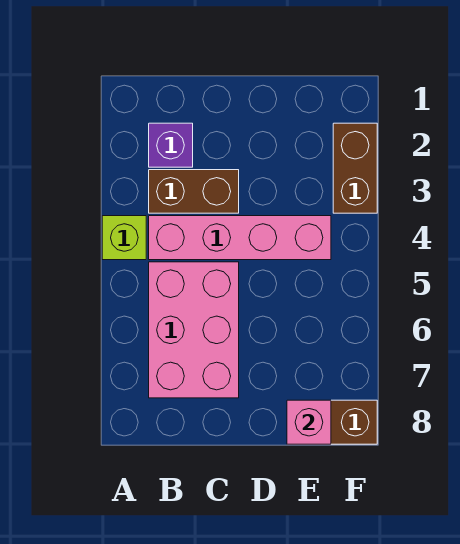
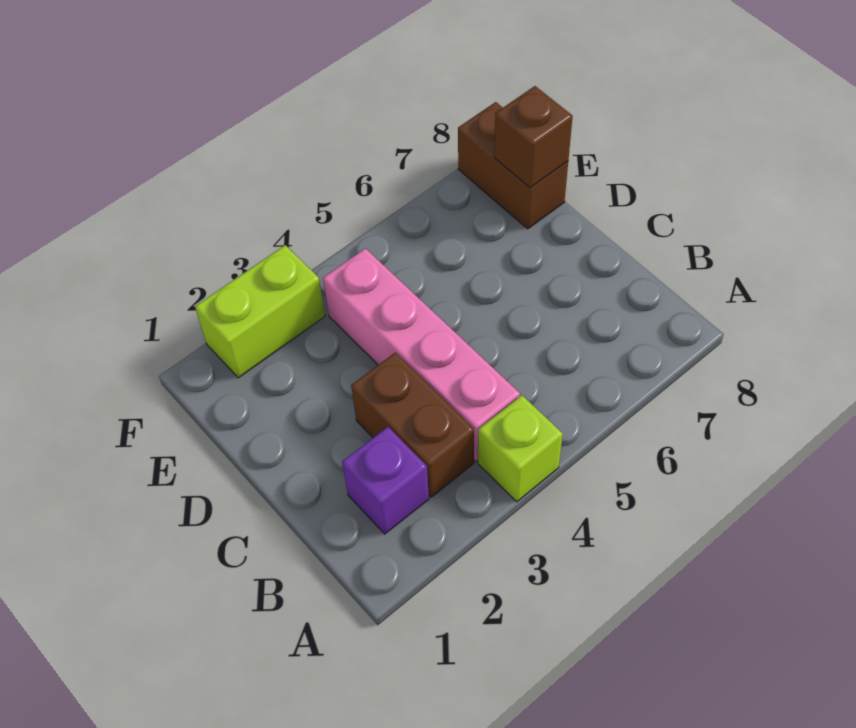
pink 2x3 brick [149,262,239,398] -> none
pink 1x1 brick [287,400,331,444] -> brown 1x1 brick [494,86,573,188]
brown 1x2 brick [333,123,377,213] -> lime 1x2 brick [195,245,325,378]

